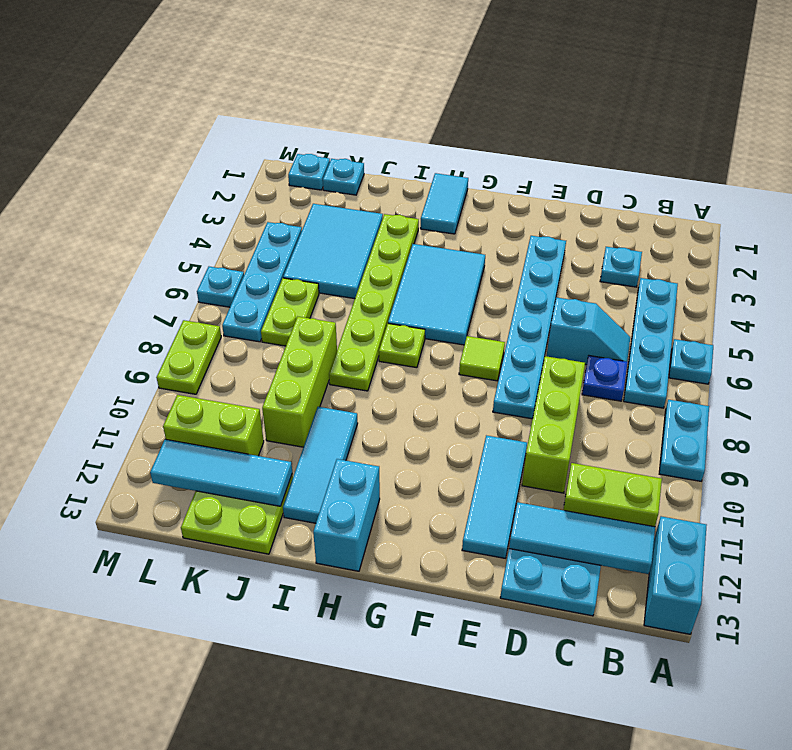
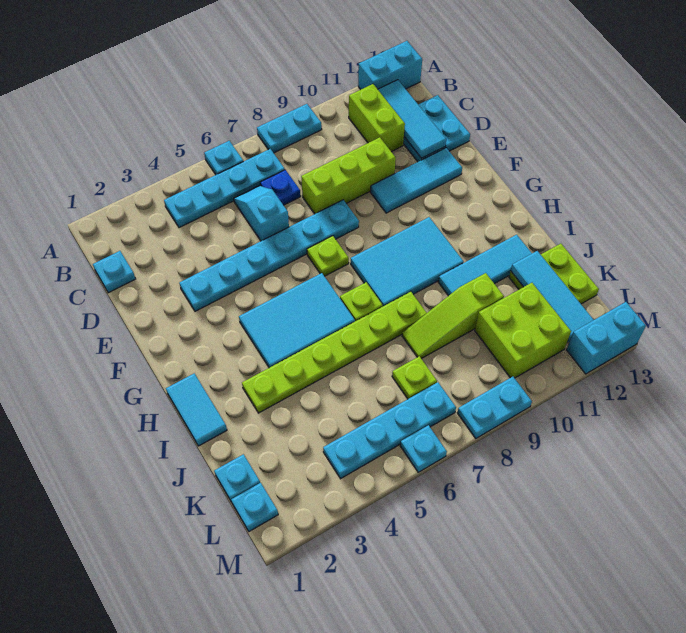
cyan 1x1 plate [600,247,642,287] -> cyan 1x1 plate moved to [93,251,135,293]
lime 1x1 tile [459,336,505,381] -> lime 1x1 plate [307,236,349,276]
cyan 1x2 tile [421,173,468,234] -> cyan 1x2 tile turned to [166,373,227,446]
cyan 1x2 brick [313,459,380,571] -> cyan 1x2 brick moved to [567,302,646,374]
cyan 2x3 tile [283,204,383,299] -> cyan 2x3 tile moved to [351,217,464,306]
lime 1x3 brick [262,317,337,447] -> lime 1x3 slope [402,273,504,359]
lime 1x2 plate [261,278,319,346] -> lime 1x1 plate [392,356,437,399]
lime 1x2 brick [163,395,264,456] -> lime 2x2 brick [475,283,571,378]
lime 1x2 plate [156,320,221,394] -> cyan 1x2 plate [457,377,532,438]

